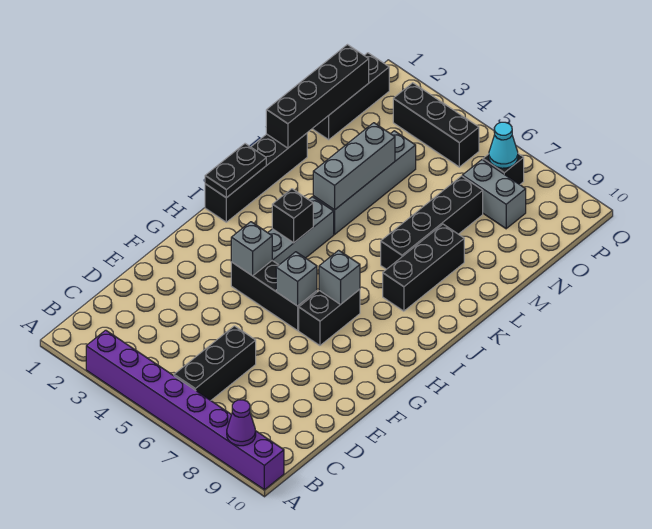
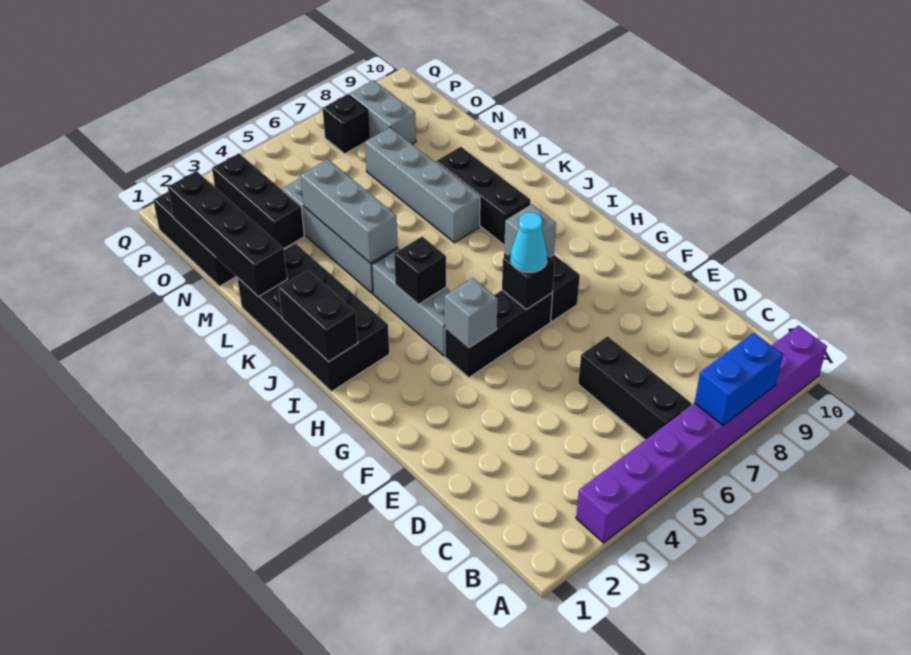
none -> blue 1x2 brick [694,333,783,425]
purple 1x1 cone [227,400,256,446] -> none
grey 1x1 brick [276,252,317,306] -> black 1x1 brick [502,254,555,310]
black 1x4 brick [205,133,307,222] -> black 2x4 brick [237,244,389,392]
black 1x2 plate [205,144,266,198] -> black 1x2 brick [279,270,358,362]
black 1x4 brick [381,176,483,269] -> grey 1x4 brick [365,128,480,243]
grey 1x2 brick [462,160,526,229] -> grey 1x2 brick turned to [349,80,416,144]
black 1x3 brick [393,83,479,167] -> black 1x3 brick turned to [212,153,304,248]
cyan 1x1 cone [489,122,518,168] -> cyan 1x1 cone moved to [511,212,547,273]

